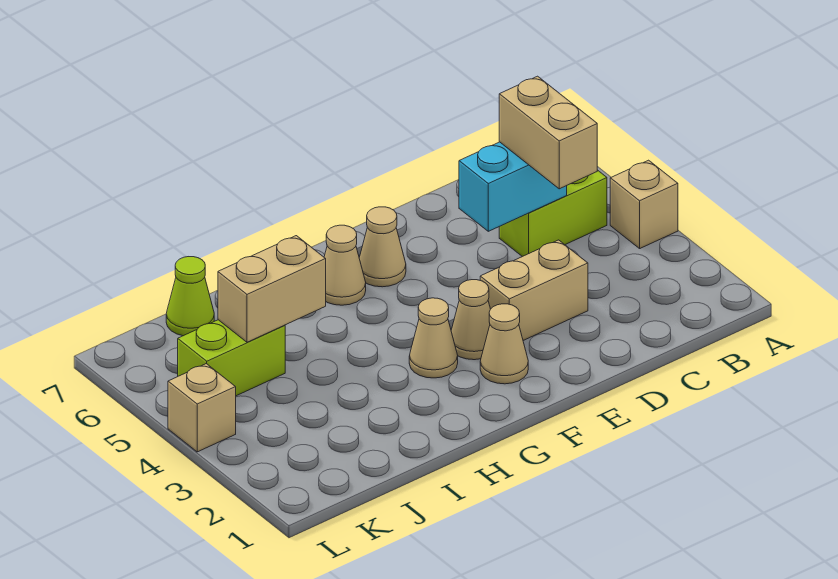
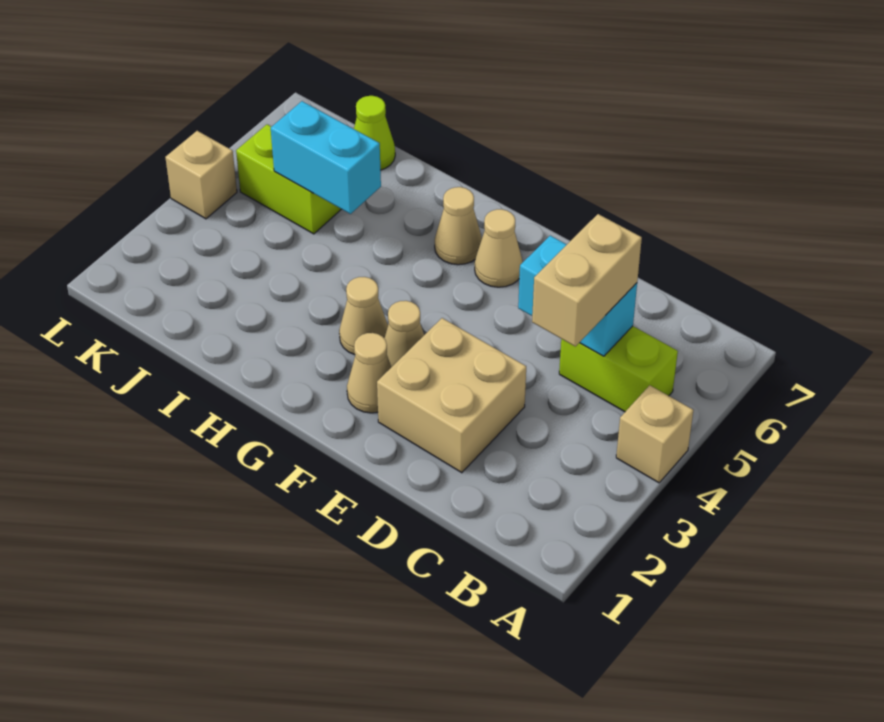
tan 1x2 brick [480,240,588,340] -> tan 2x2 brick [377,318,526,473]
tan 1x2 brick [218,236,326,342] -> cyan 1x2 brick [271,101,381,214]

